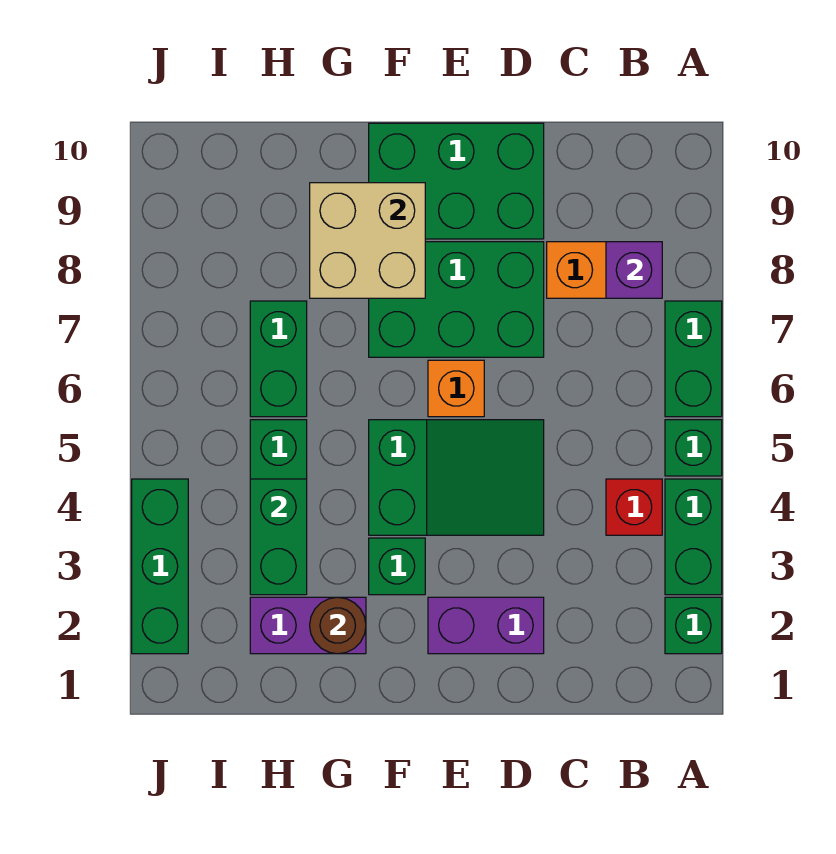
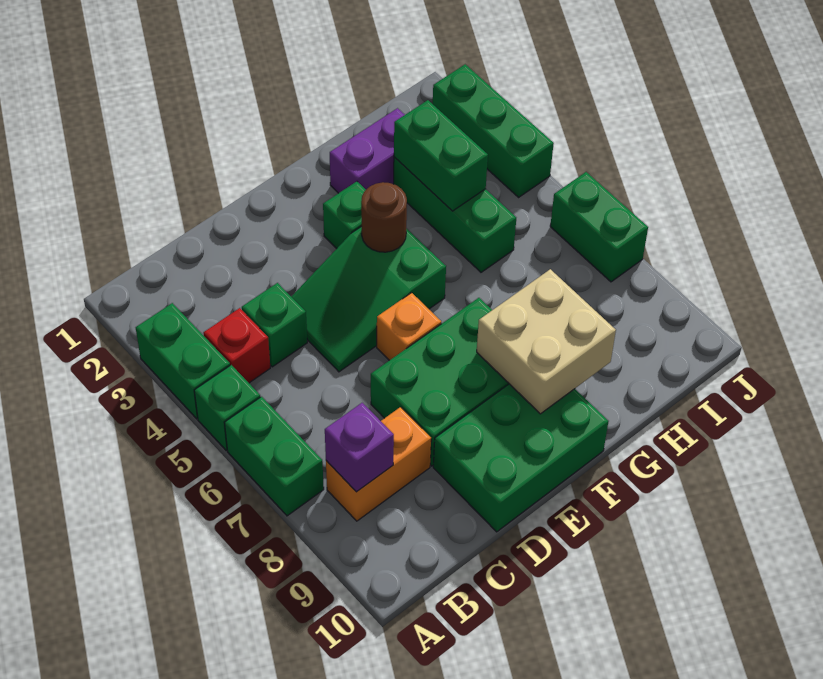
green 1x1 brick [665,597,722,654] -> green 1x1 brick moved to [242,283,307,367]
purple 1x2 brick [428,597,544,654] -> none
brown 1x1 round brick [310,597,366,654] -> brown 1x1 round brick moved to [361,182,407,252]
green 1x2 brick [250,301,307,417] -> green 1x2 brick moved to [550,172,648,282]

